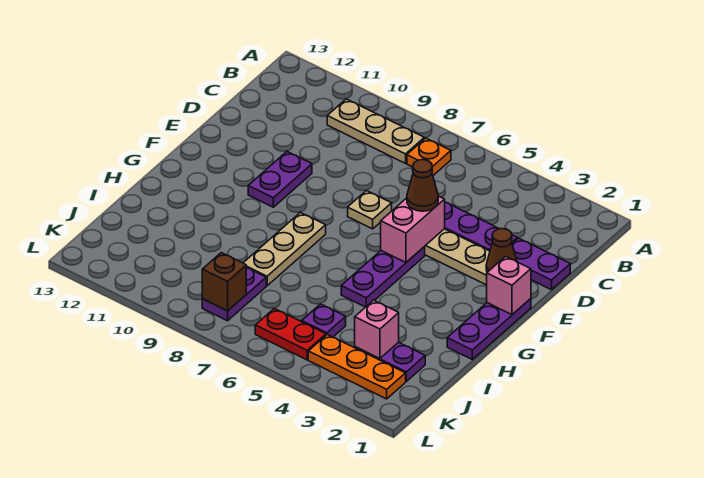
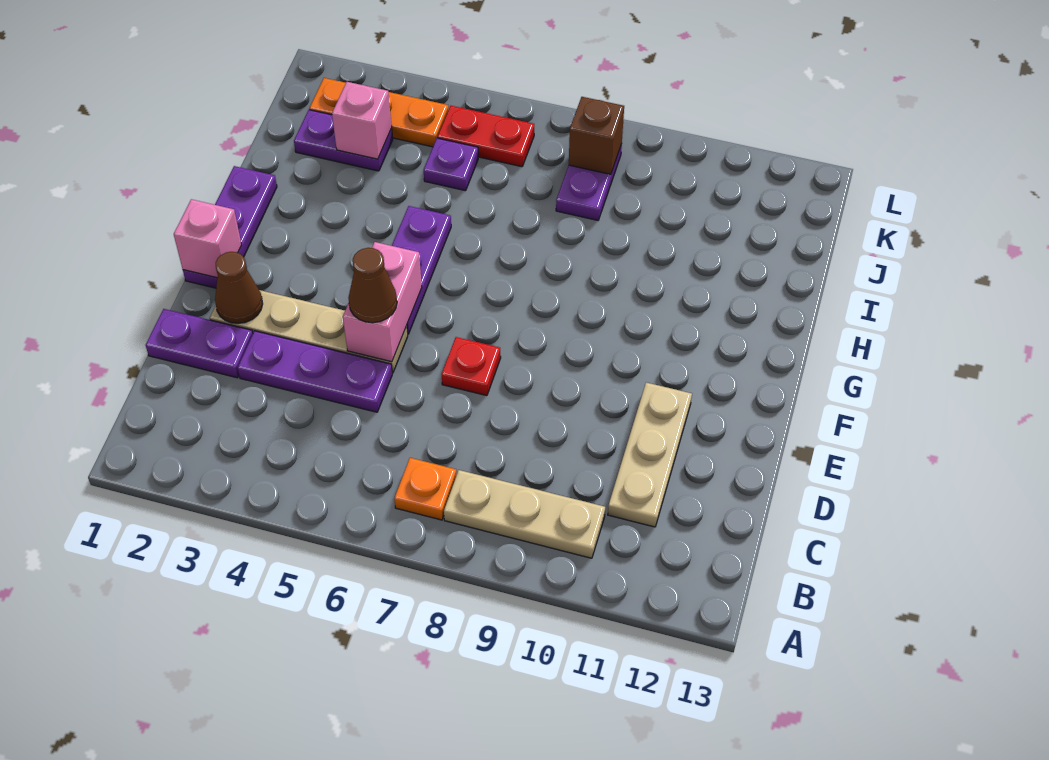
tan 1x1 plate [348,191,392,229] -> red 1x1 plate [442,337,501,396]
purple 1x2 plate [248,152,312,207] -> none
tan 1x3 plate [244,212,326,286] -> tan 1x3 plate moved to [608,383,692,527]

